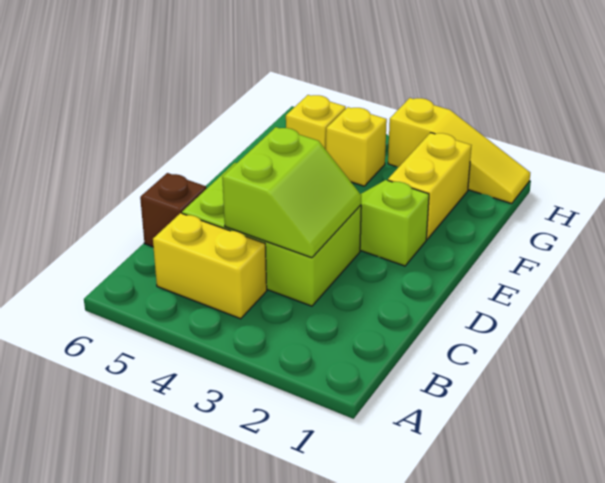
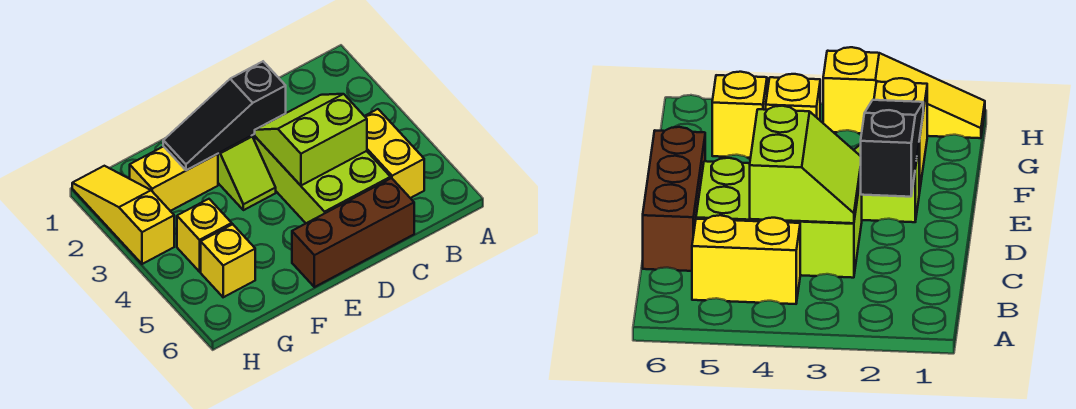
brown 1x1 brick [140,173,207,247] -> brown 1x3 brick [292,178,414,287]
none -> black 1x3 slope [163,62,286,170]

